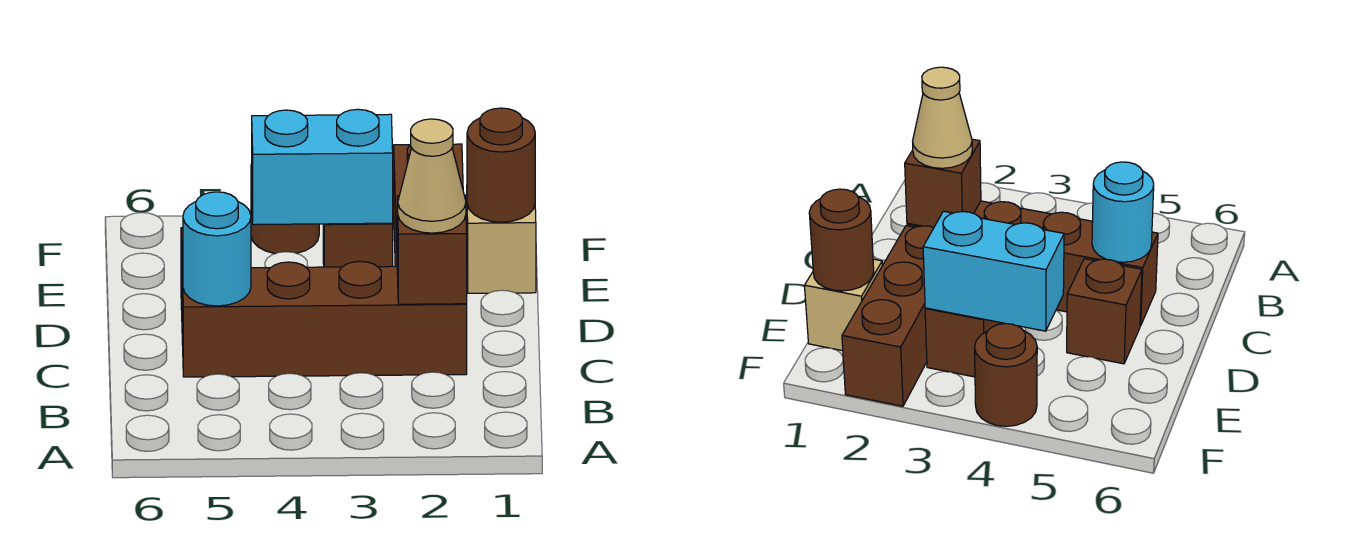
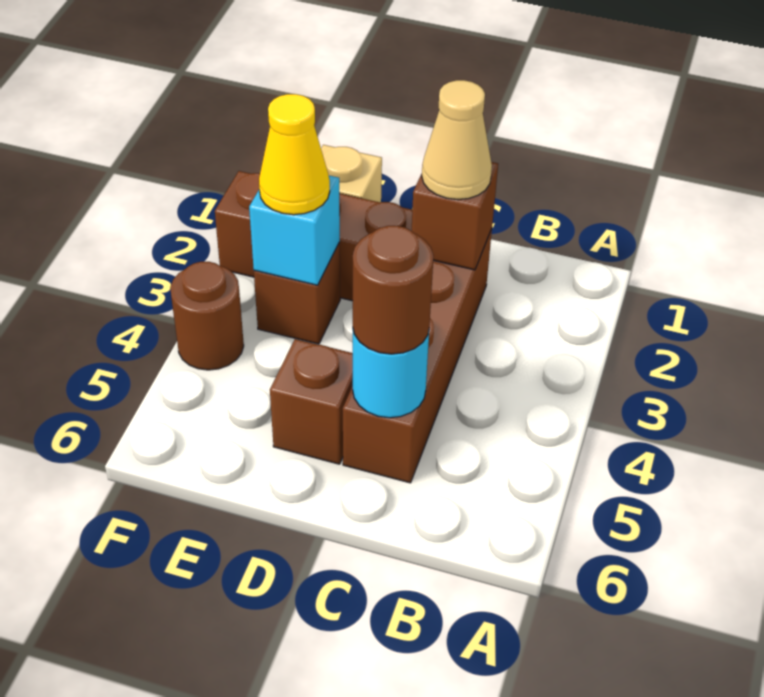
brown 1x1 round brick [467,108,535,222] -> brown 1x1 round brick moved to [353,226,433,354]
cyan 1x2 brick [252,109,393,225] -> cyan 1x1 brick [249,176,340,285]
none -> yellow 1x1 cone [259,94,330,215]

